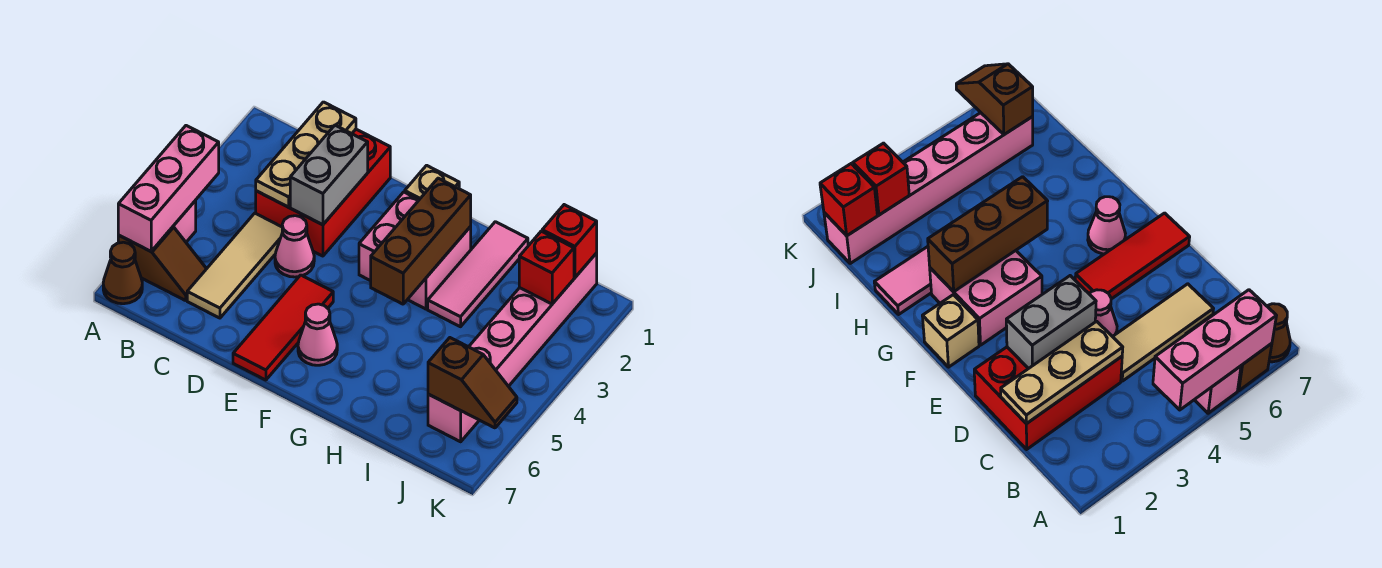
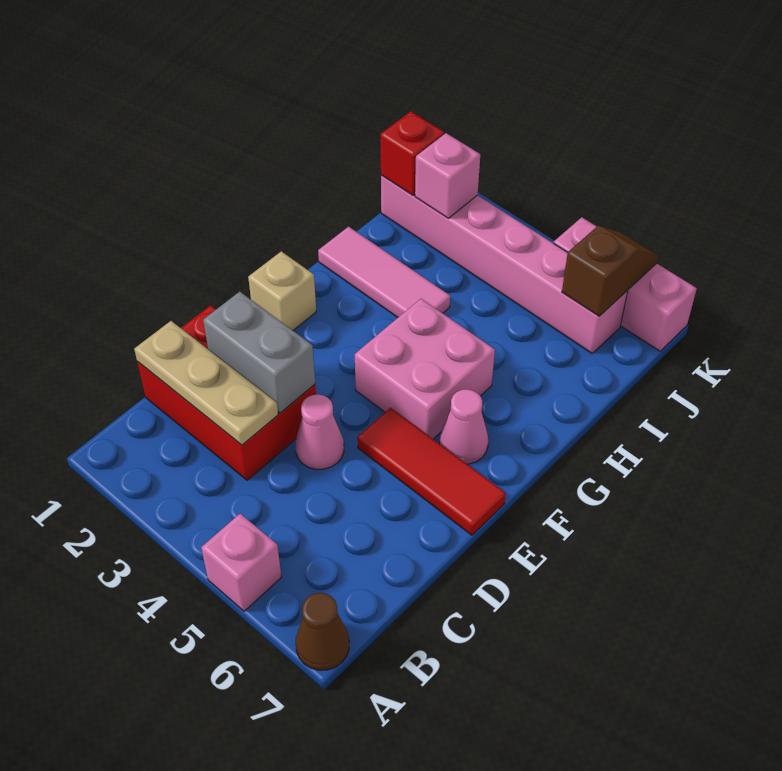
pink 1x3 brick [118,126,219,251] -> pink 1x3 brick moved to [554,217,697,351]
brown 1x2 slope [118,227,206,301] -> none
tan 1x3 tile [187,213,283,318] -> none
pink 2x2 brick [359,192,471,309] -> pink 2x2 brick moved to [355,299,495,439]
brown 1x3 brick [371,178,471,304] -> none
red 1x1 brick [519,231,574,304] -> pink 1x1 brick [415,133,480,218]

